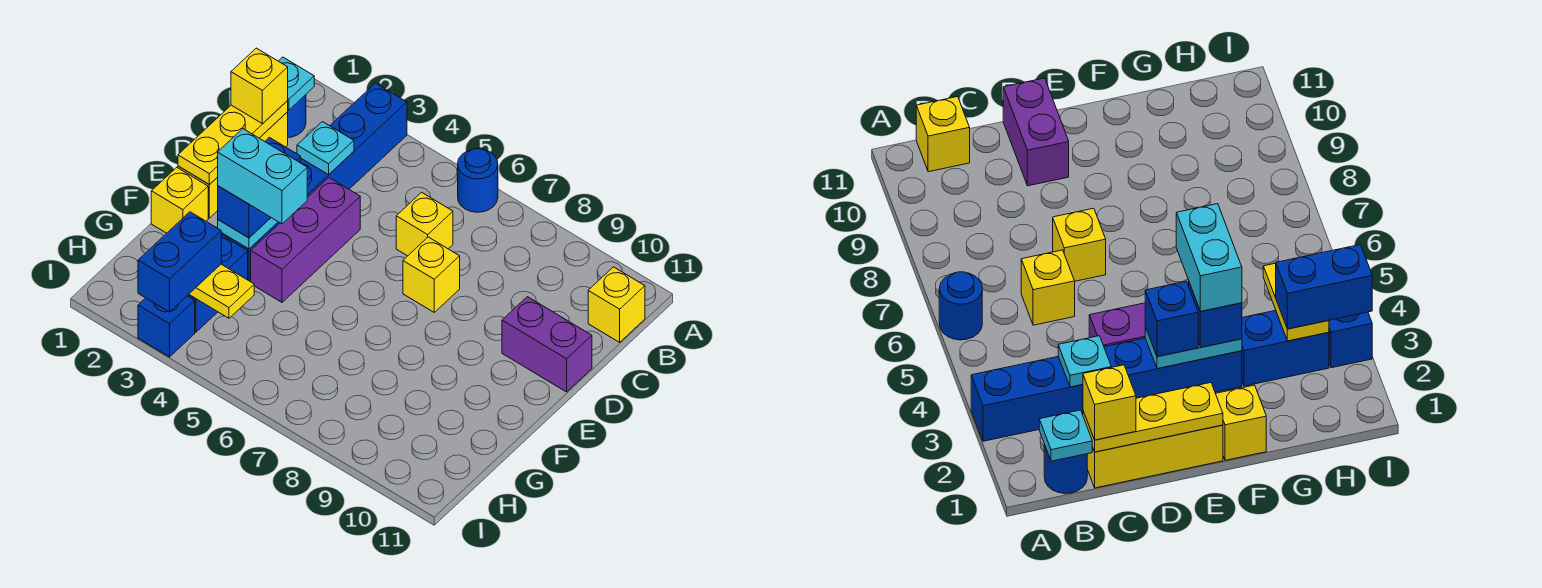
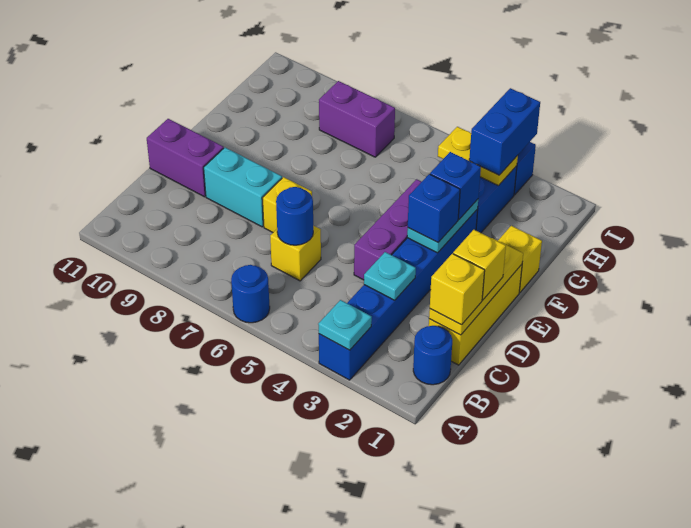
cyan 1x1 plate [279,57,314,110] -> cyan 1x1 plate moved to [318,300,372,350]
yellow 1x1 brick [588,267,645,342] -> yellow 1x1 brick moved to [453,230,506,300]
none -> blue 1x1 round brick [276,187,313,245]
cyan 1x2 brick [218,129,307,224] -> cyan 1x2 brick moved to [204,148,282,227]
none -> purple 1x2 brick [319,81,395,157]

